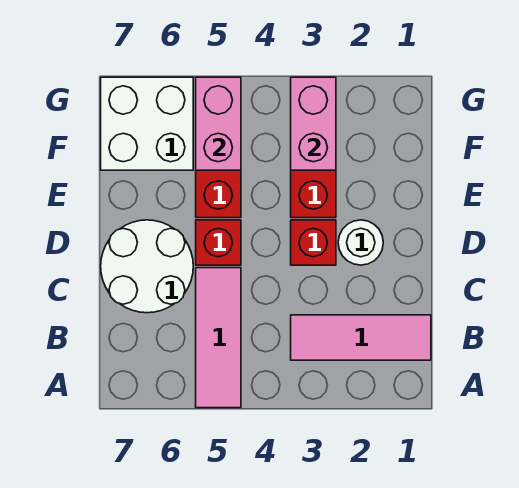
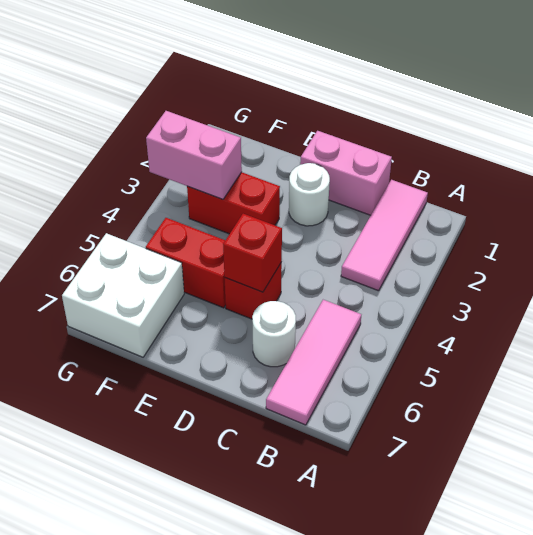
pink 1x3 tile [196,268,241,408] -> pink 1x3 tile turned to [266,300,361,425]
white 2x2 round brick [101,220,193,313] -> white 1x1 round brick [252,301,296,367]
red 1x1 brick [291,220,336,265] -> red 1x1 brick moved to [223,214,282,292]
pink 1x2 brick [196,77,241,170] -> pink 1x2 brick moved to [300,131,392,215]

